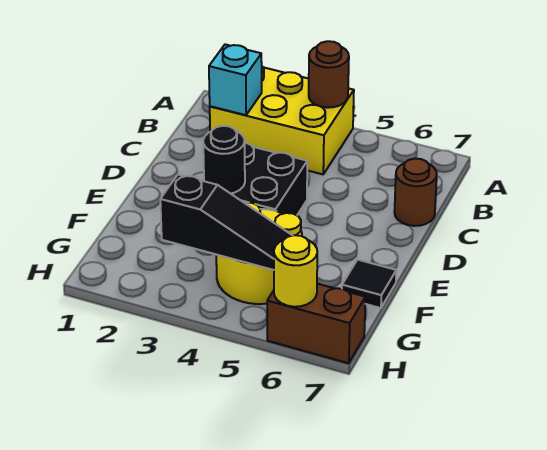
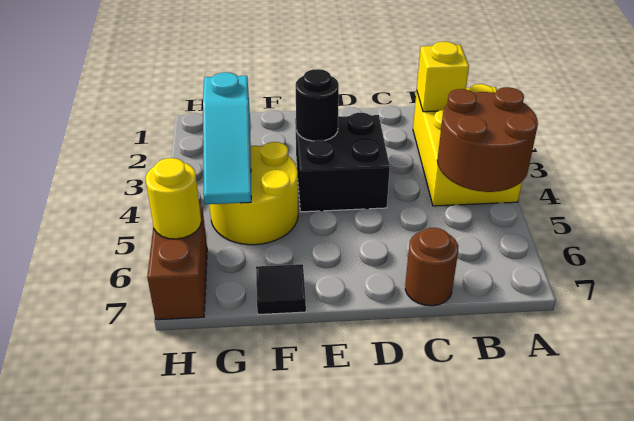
brown 1x1 round brick [309,41,349,108] -> brown 2x2 round brick [437,87,538,192]
cyan 1x1 brick [209,44,262,115] -> yellow 1x1 brick [417,42,469,112]
black 1x3 slope [160,175,292,270] -> cyan 1x3 slope [203,72,251,204]

